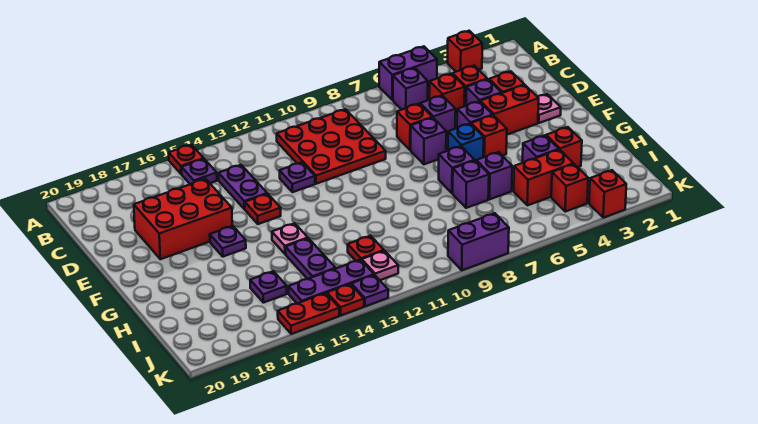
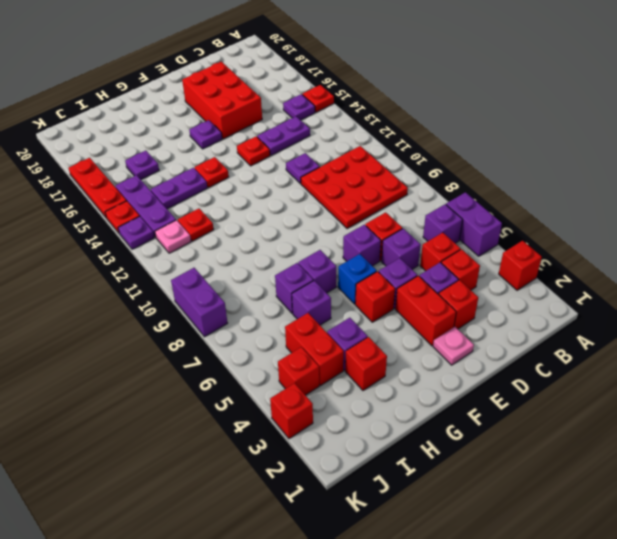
pink 1x1 plate [272,223,308,254] -> red 1x1 plate [195,157,229,188]
red 1x2 plate [278,293,339,334] -> red 1x3 plate [69,158,126,217]

